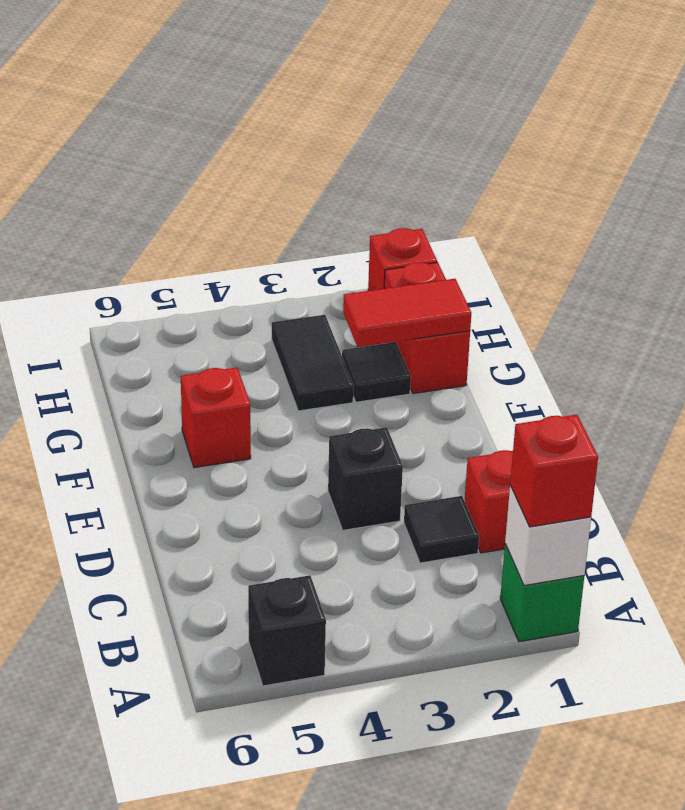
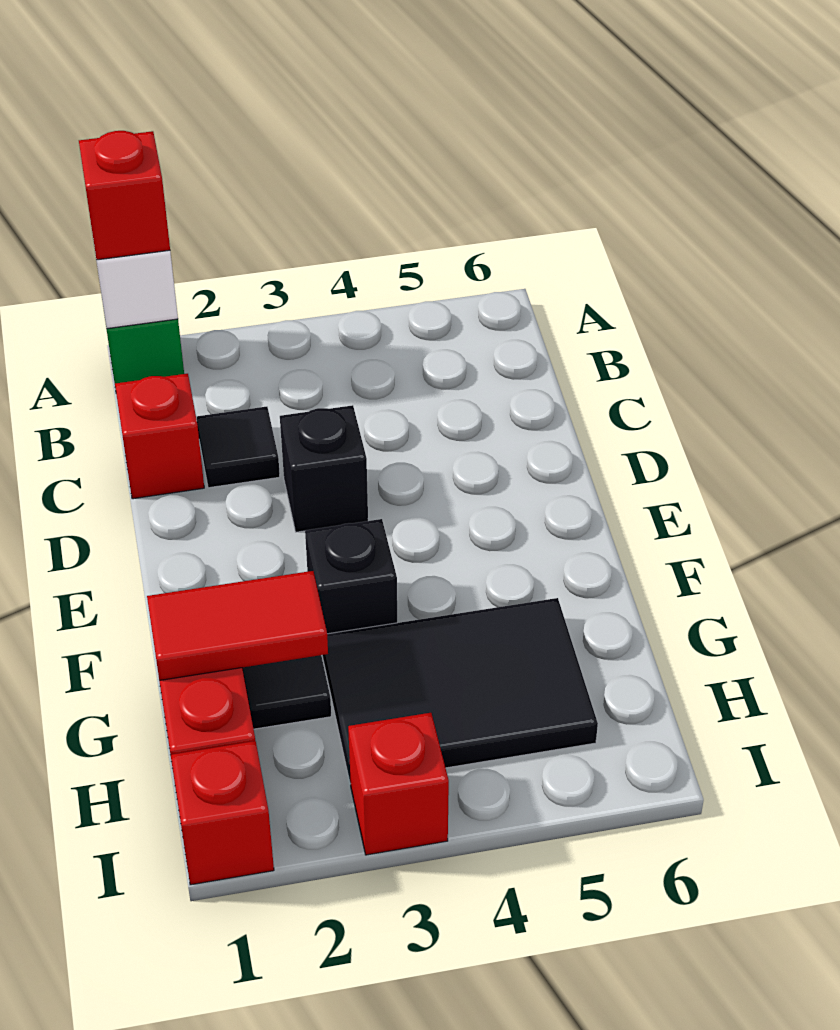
black 1x1 brick [248,575,326,686] -> black 1x1 brick moved to [305,519,397,634]
red 1x1 brick [181,367,251,468] -> red 1x1 brick moved to [348,713,449,855]
black 1x2 tile [272,315,354,411] -> black 2x3 tile [322,598,598,784]

